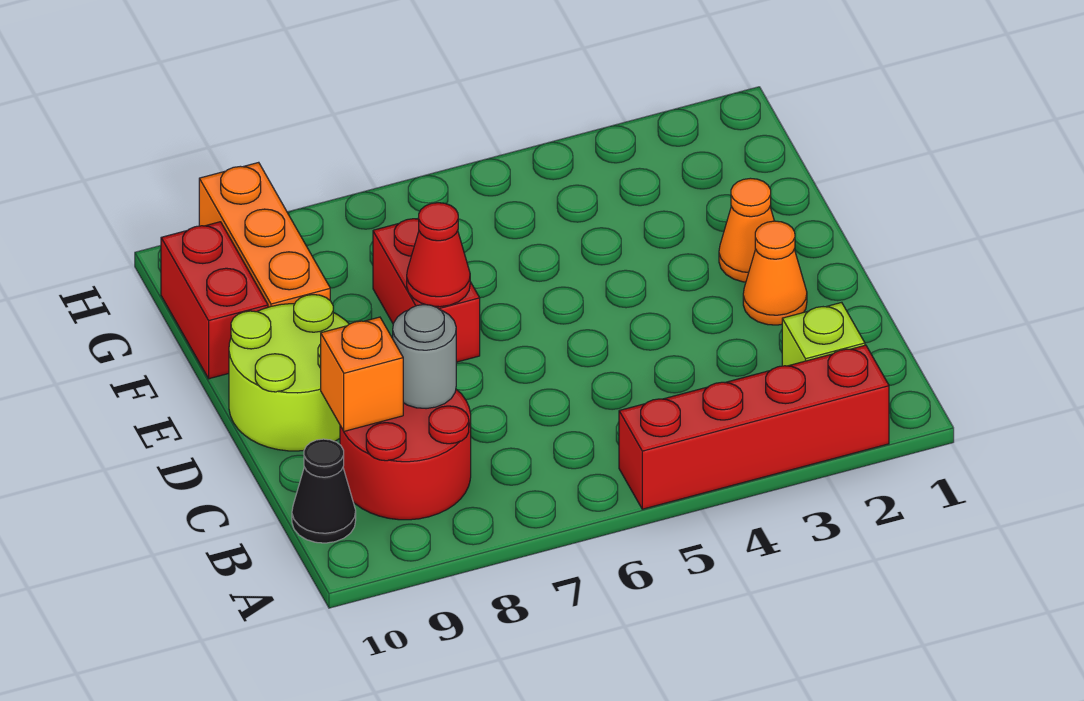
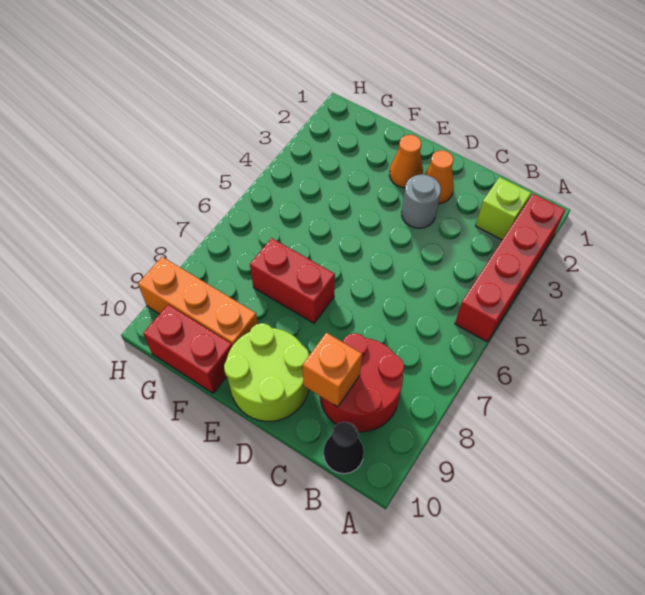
grey 1x1 round brick [393,305,456,409] -> grey 1x1 round brick moved to [402,174,441,228]
red 1x1 cone [407,203,470,307] -> none

